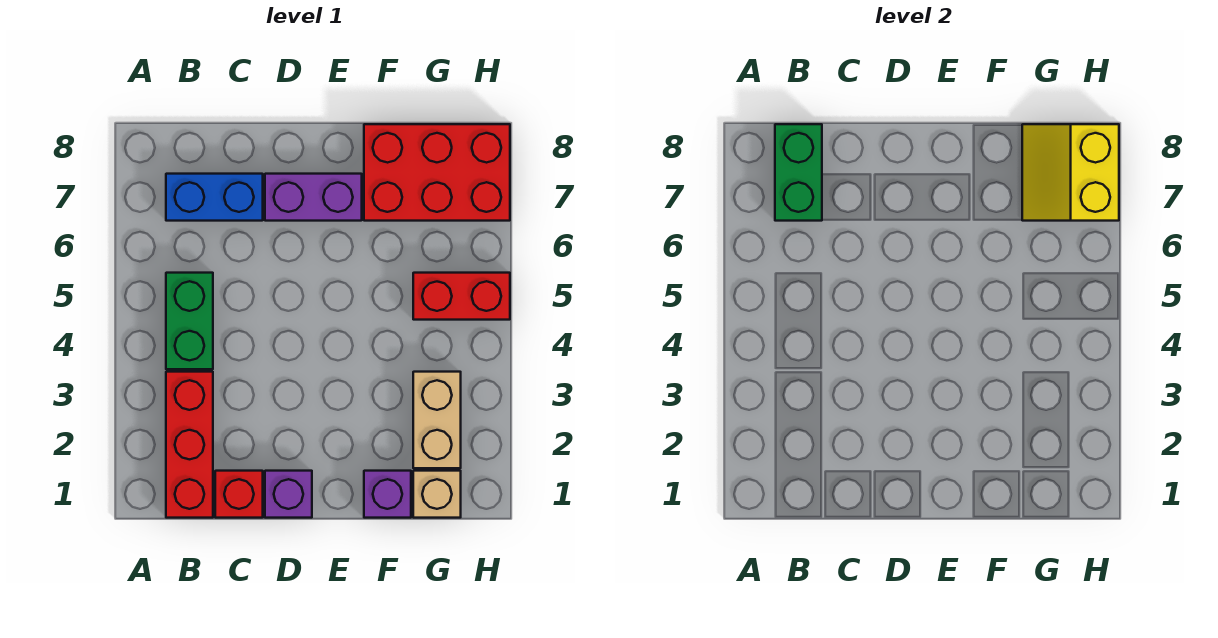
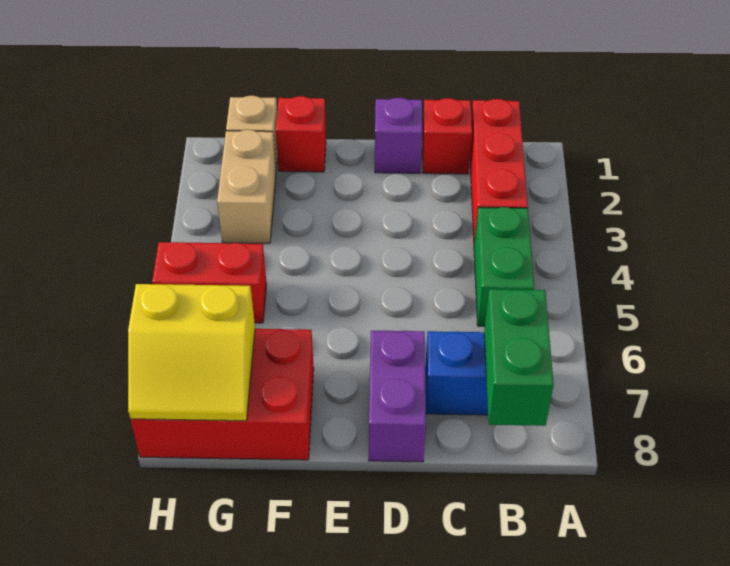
purple 1x2 brick [265,174,362,221] -> purple 1x2 brick turned to [369,331,426,462]
purple 1x1 brick [364,471,411,518] -> red 1x1 brick [276,96,326,172]
yellow 2x2 slope [1022,124,1119,221] -> yellow 2x2 slope turned to [128,284,255,421]

